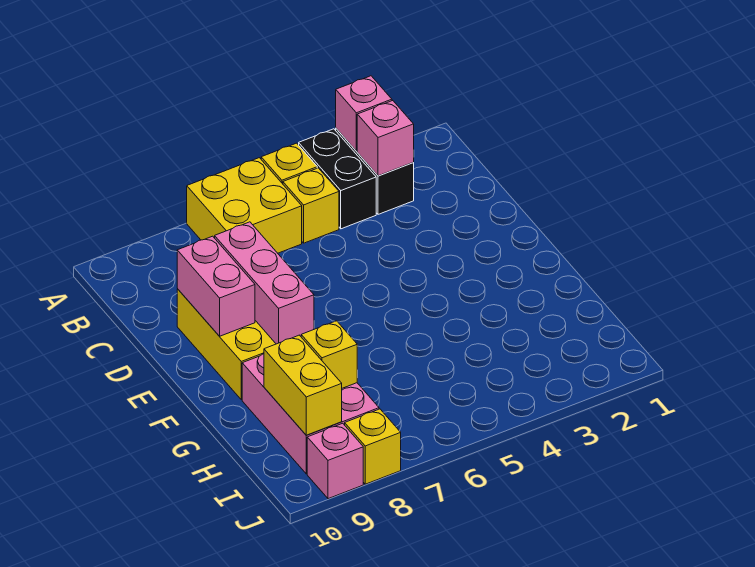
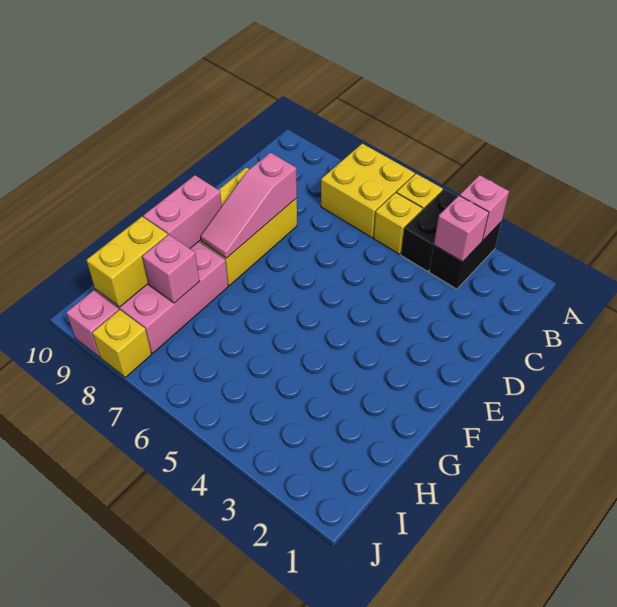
pink 1x3 brick [215,222,314,344] -> pink 1x3 slope [200,153,297,258]
pink 1x2 brick [177,236,255,336] -> pink 1x2 brick moved to [143,175,222,249]
yellow 1x1 brick [301,321,357,388] -> pink 1x1 brick [142,235,200,303]

